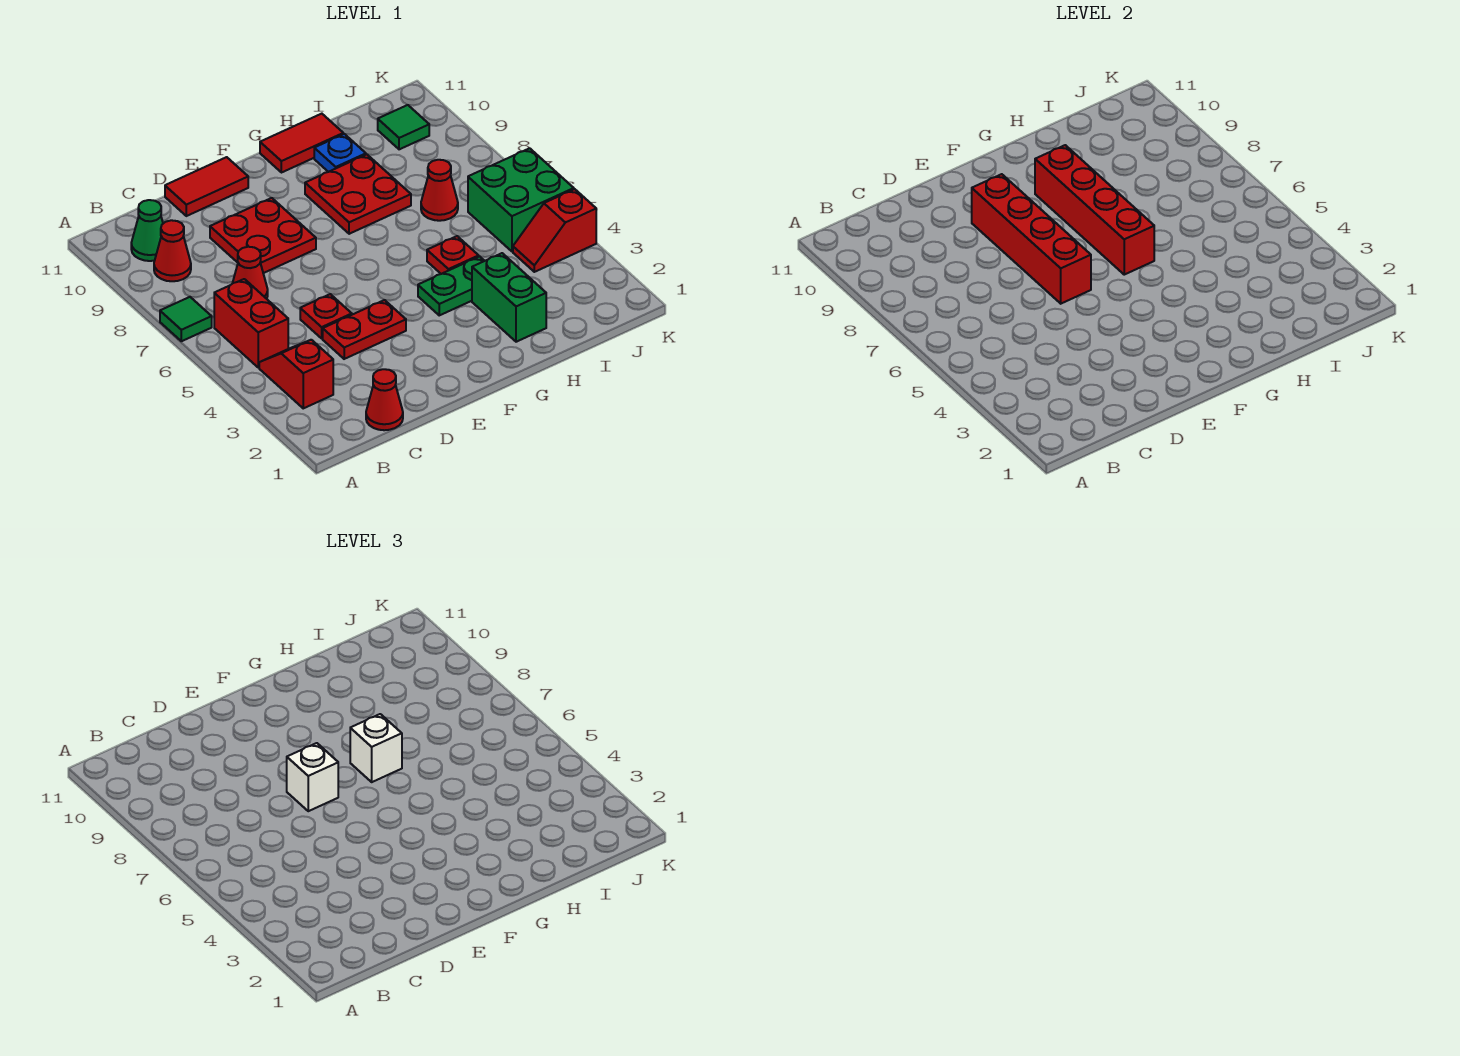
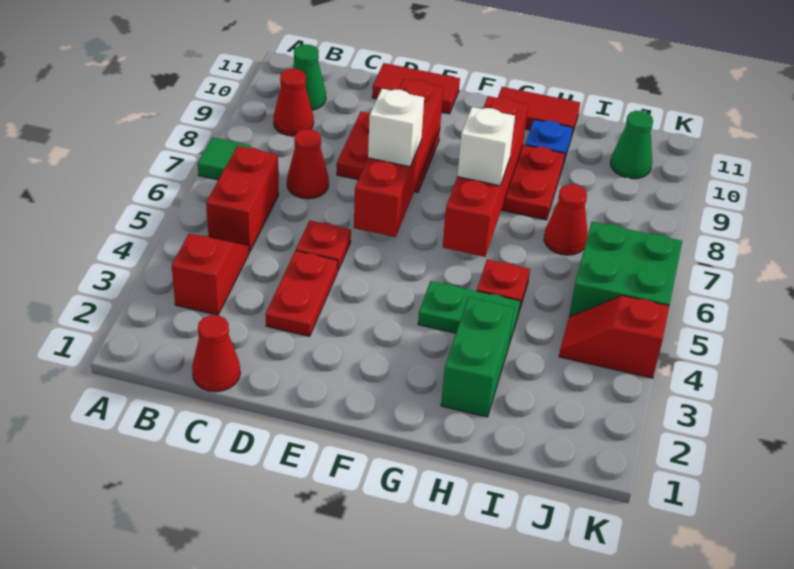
red 1x2 plate [323,300,406,359] -> red 1x2 plate turned to [266,251,338,336]
green 1x1 tile [378,105,429,149] -> green 1x1 cone [611,111,653,179]

